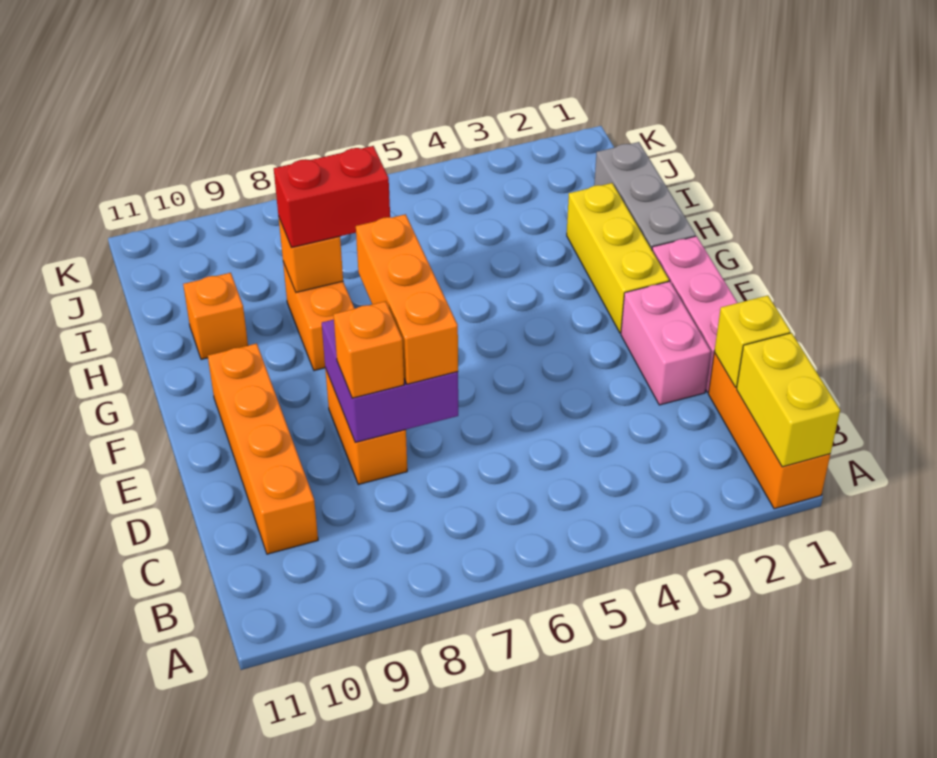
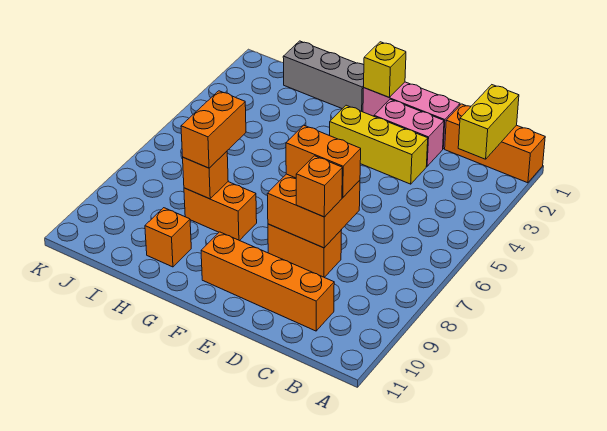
yellow 1x2 brick [737,333,840,467] -> yellow 1x2 brick turned to [458,85,519,159]
yellow 1x1 brick [714,296,790,387] -> yellow 1x1 brick moved to [364,42,406,97]
purple 2x2 brick [322,320,458,442] -> orange 2x2 brick [267,174,360,248]
orange 1x3 brick [356,214,458,384] -> orange 1x2 brick [286,125,361,198]
yellow 1x3 brick [567,183,669,333] -> yellow 1x3 brick moved to [330,105,428,184]
red 1x2 brick [274,146,390,248] -> orange 1x2 brick [181,91,246,168]

